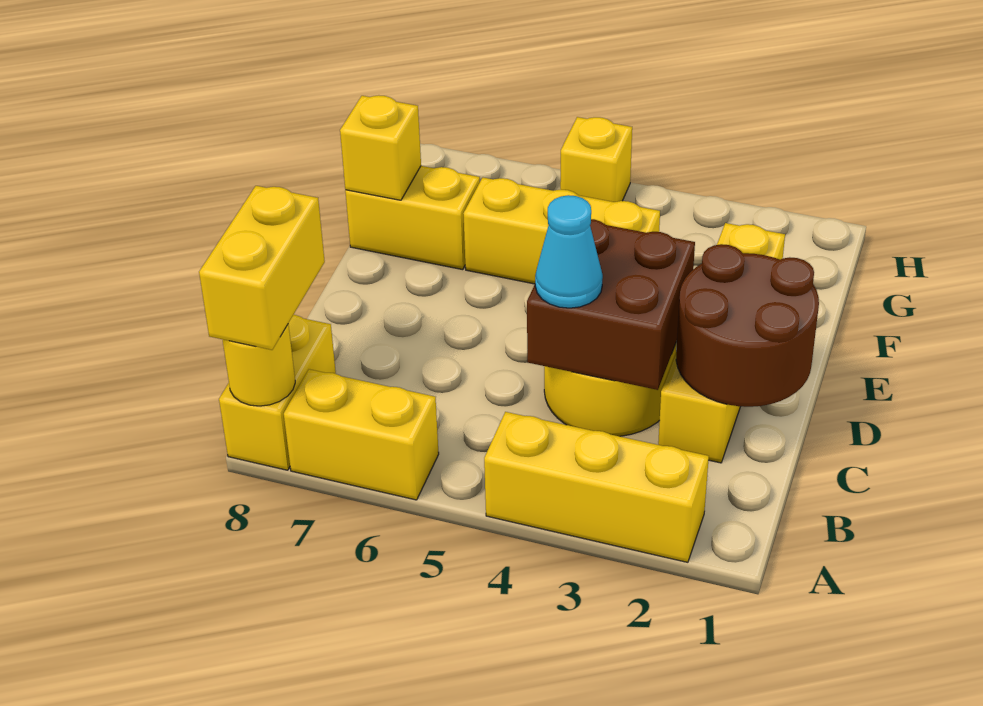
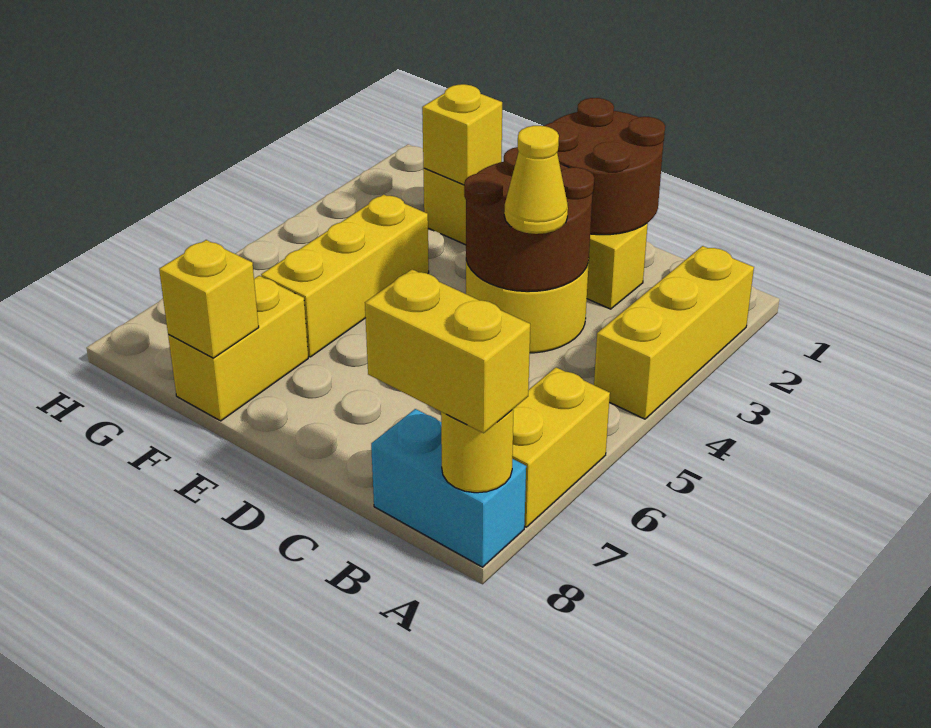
yellow 1x2 brick [219,315,336,470] -> cyan 1x2 brick [371,409,526,567]
brown 2x2 brick [527,219,695,390] -> brown 2x2 round brick [464,147,594,292]
cyan 1x1 cone [535,195,603,308] -> yellow 1x1 cone [504,126,568,234]
yellow 1x1 brick [560,117,632,202] -> yellow 1x1 brick moved to [422,84,502,185]

